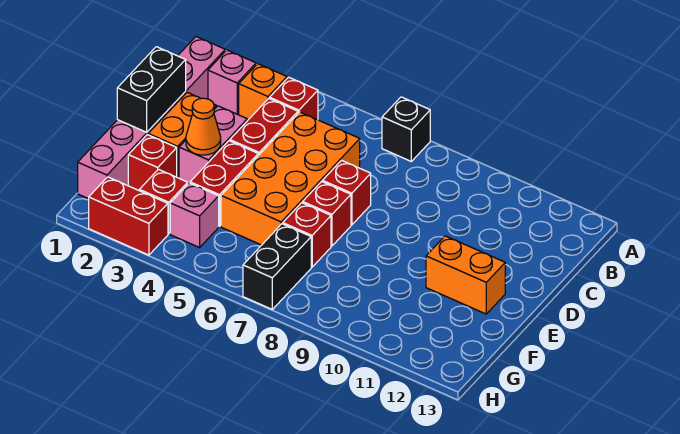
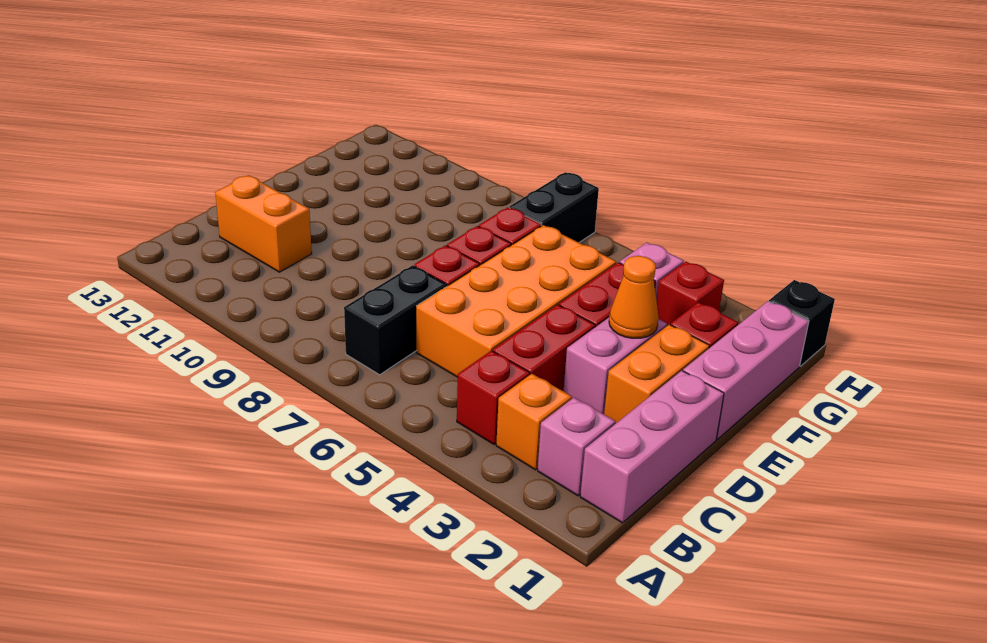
black 1x1 brick [382,97,430,161] -> black 1x1 brick moved to [769,280,835,366]
black 1x2 brick [117,47,186,132] -> black 1x2 brick moved to [344,265,447,375]
orange 1x2 brick [426,236,505,314] -> orange 1x2 brick moved to [215,175,312,272]
red 1x2 brick [89,177,168,255] -> none

